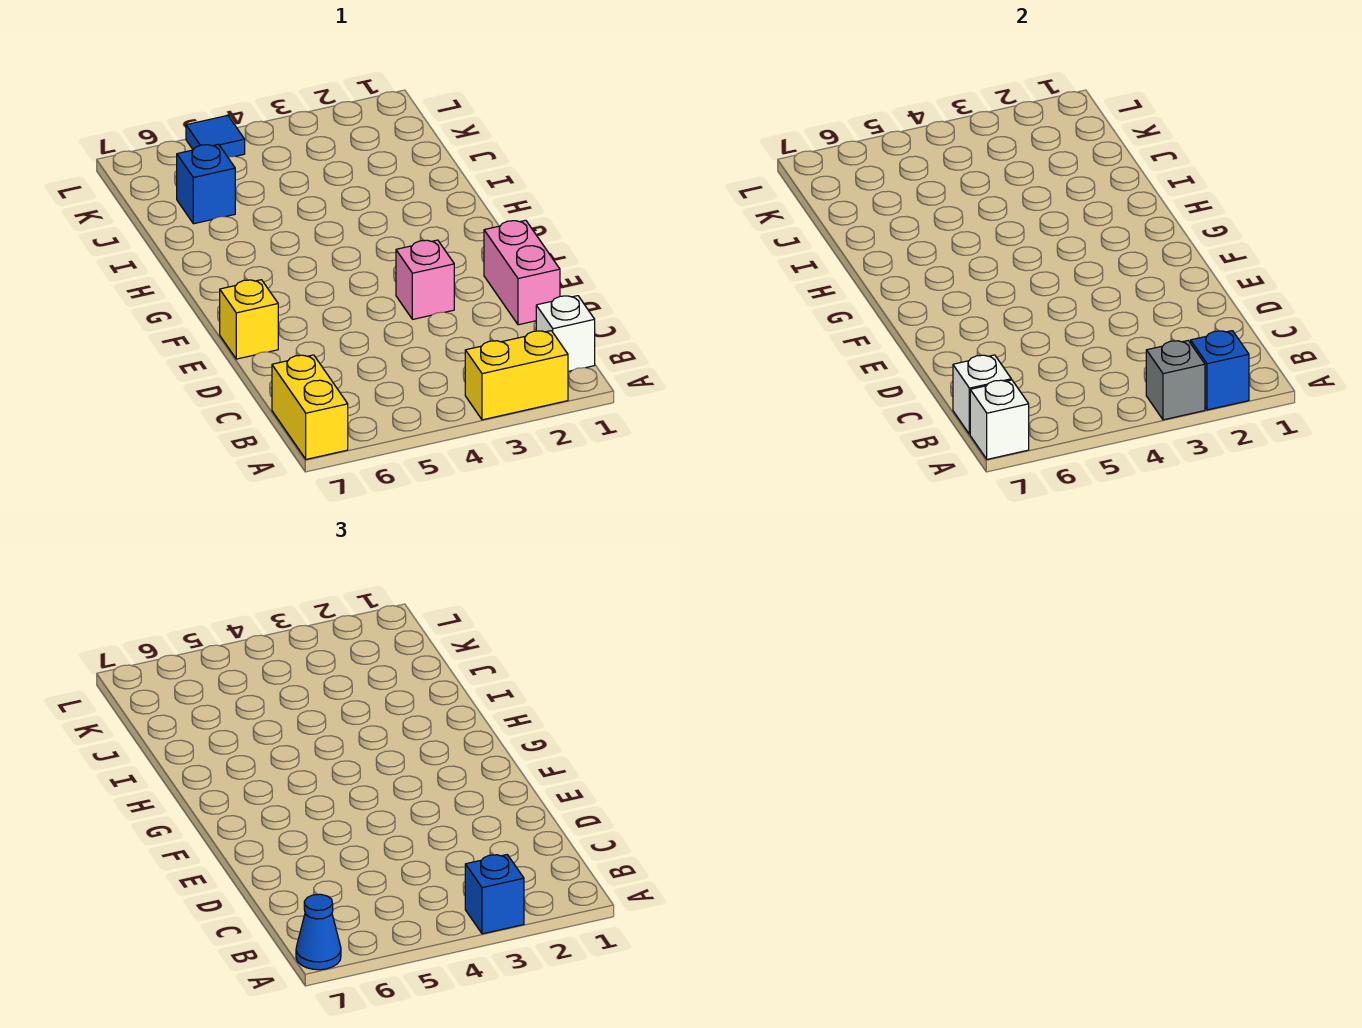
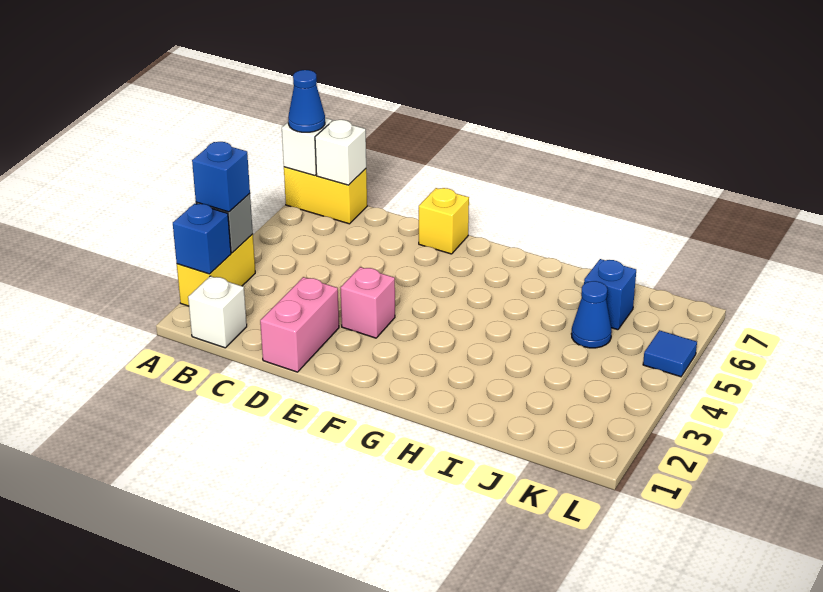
pink 1x2 brick [484,220,560,325] -> pink 1x2 brick turned to [260,277,339,372]
none -> blue 1x1 cone [571,281,612,348]

